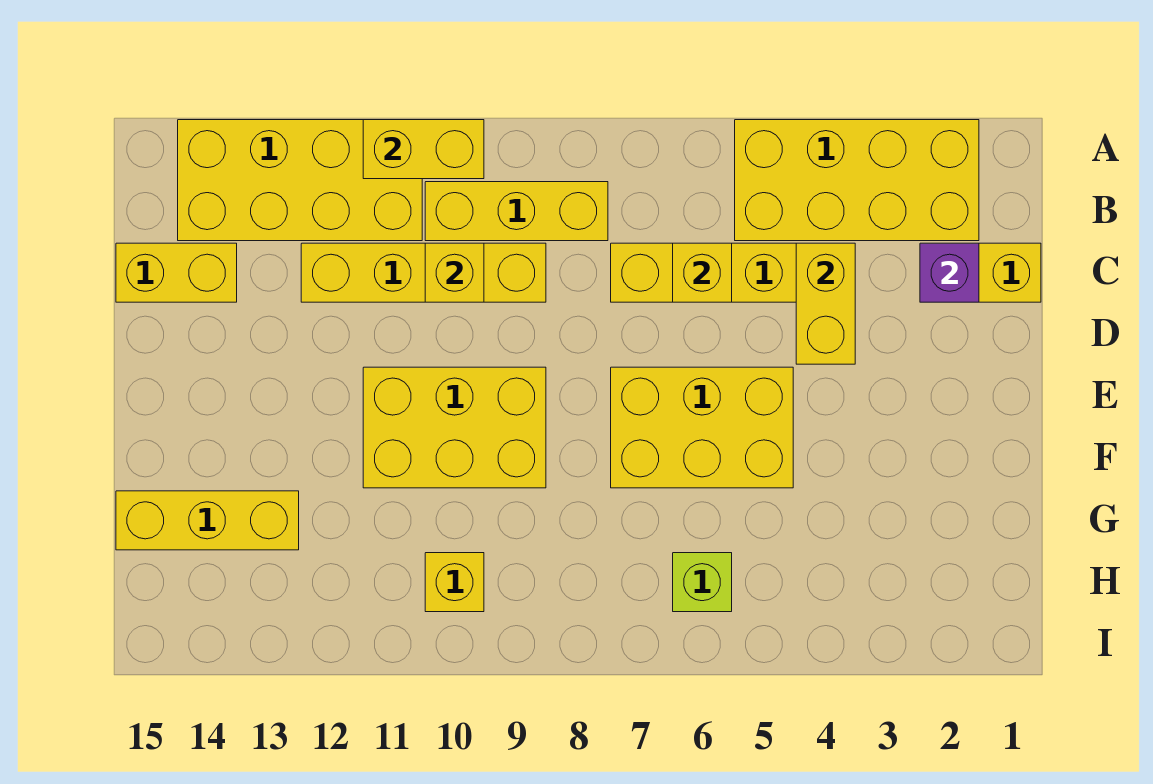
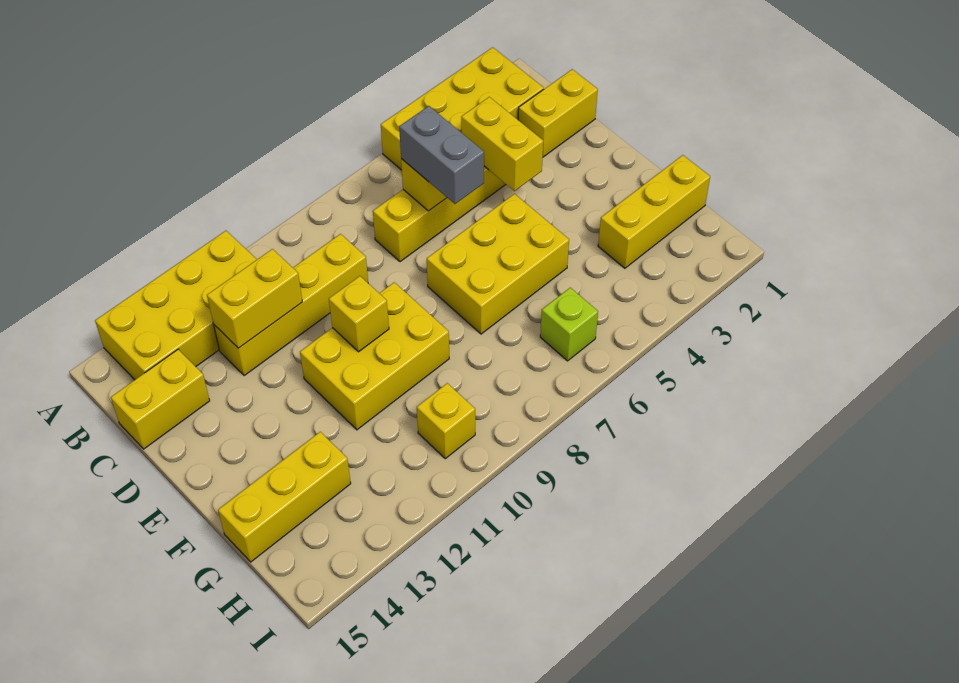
yellow 1x2 brick [363,120,484,179] -> yellow 1x2 brick moved to [207,249,302,348]
yellow 1x3 brick [425,182,608,241] -> yellow 1x3 brick moved to [598,155,710,268]
purple 1x1 brick [920,243,979,302] -> none
none -> grey 1x2 brick [399,106,484,204]
yellow 1x1 brick [425,243,484,302] -> yellow 1x1 brick moved to [329,276,389,352]

